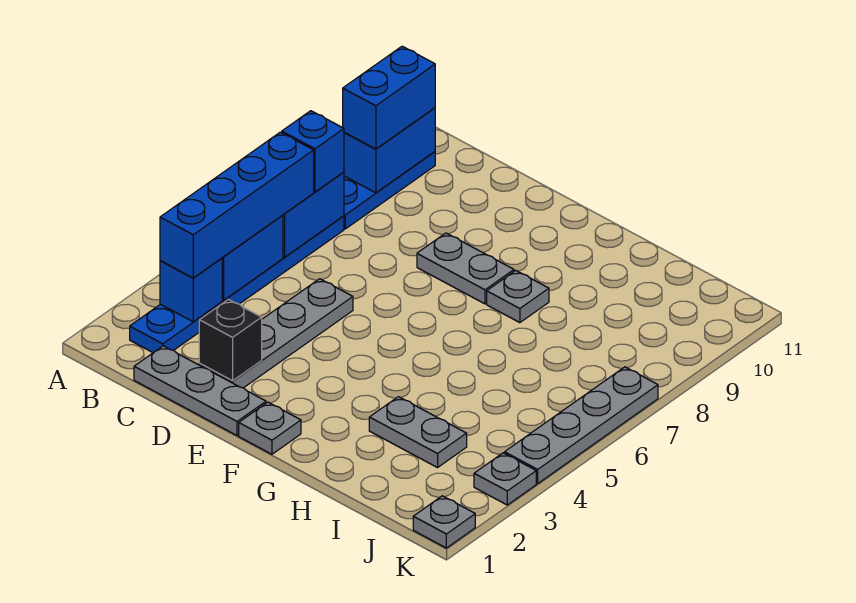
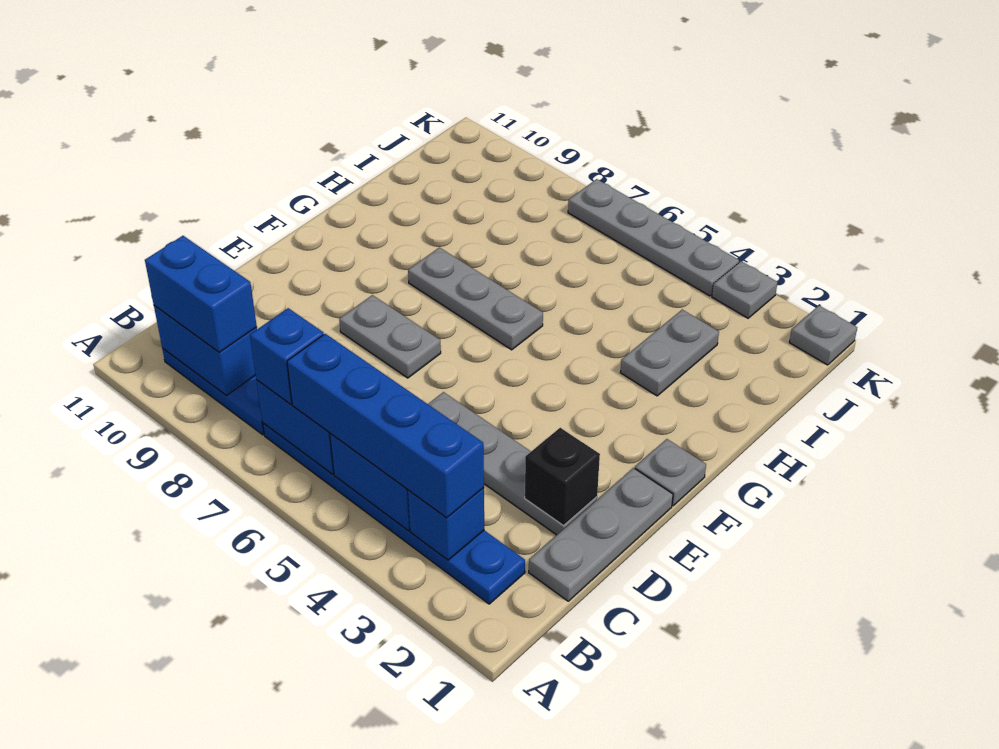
grey 1x2 plate [417,233,514,304] -> grey 1x2 plate turned to [339,295,441,378]
grey 1x1 plate [487,270,549,323] -> grey 1x3 plate [408,247,543,350]

